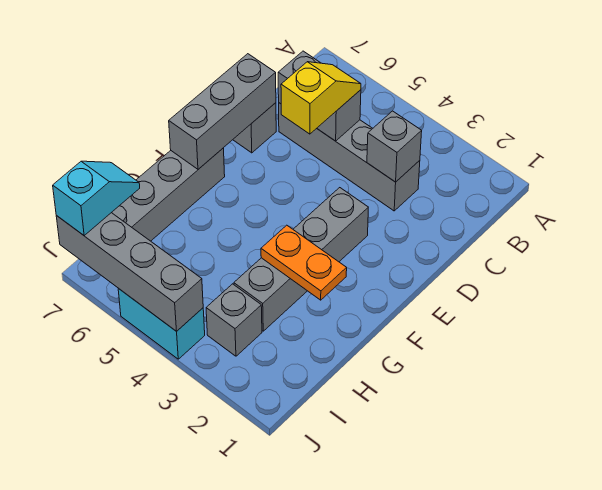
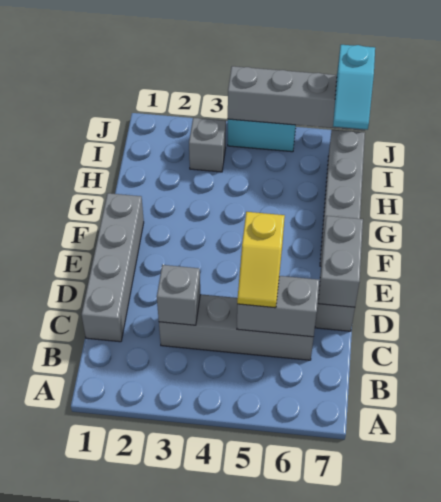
grey 1x3 brick [169,54,276,169] -> grey 1x2 brick [318,216,363,307]
grey 1x4 brick [234,188,368,331] -> grey 1x4 brick moved to [82,193,144,342]
orange 1x2 plate [261,225,347,300] -> none

